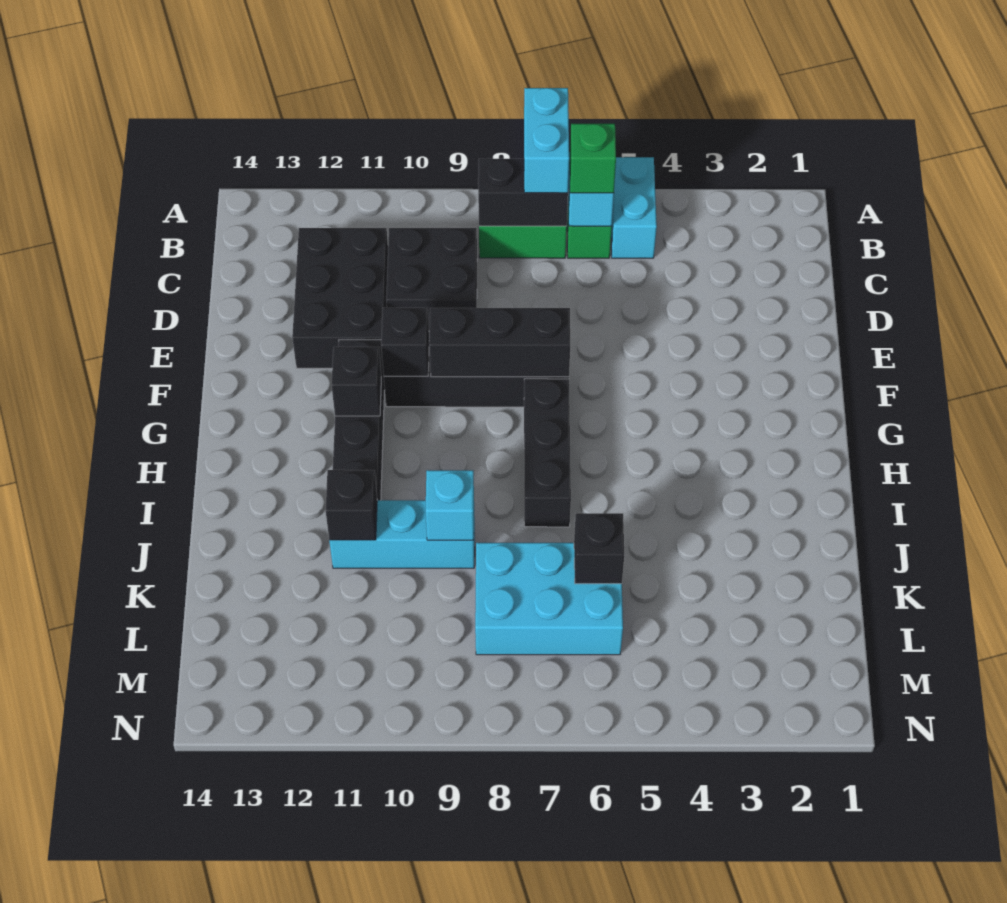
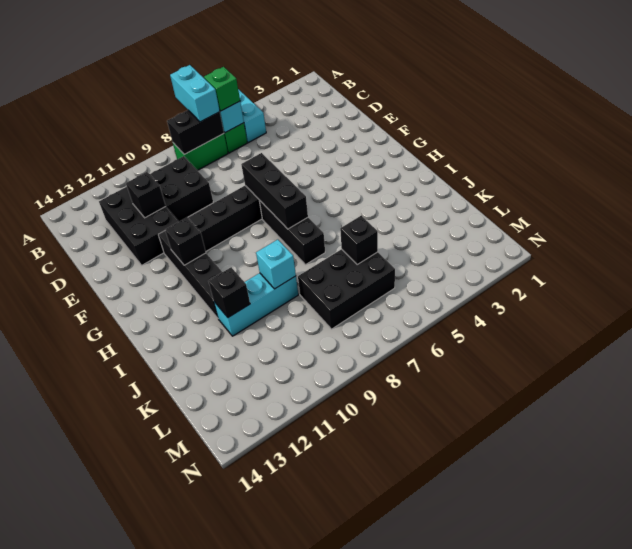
black 1x3 brick [429,308,570,377] -> black 1x3 brick turned to [241,153,308,229]
black 1x1 brick [381,308,429,376] -> black 1x1 brick moved to [126,172,166,218]
cyan 2x3 brick [475,543,623,655] -> black 2x3 brick [298,249,395,329]

